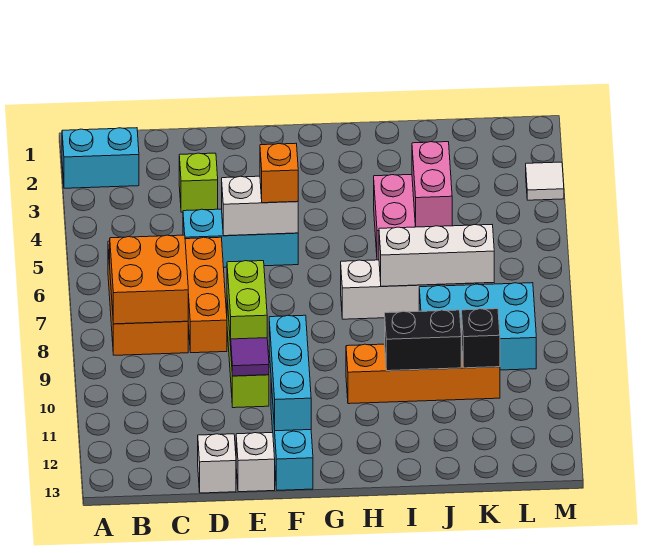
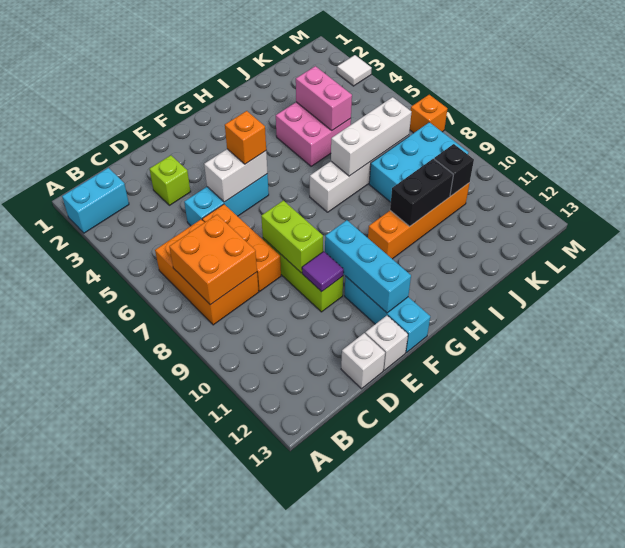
none -> orange 1x1 brick [410,95,447,133]

